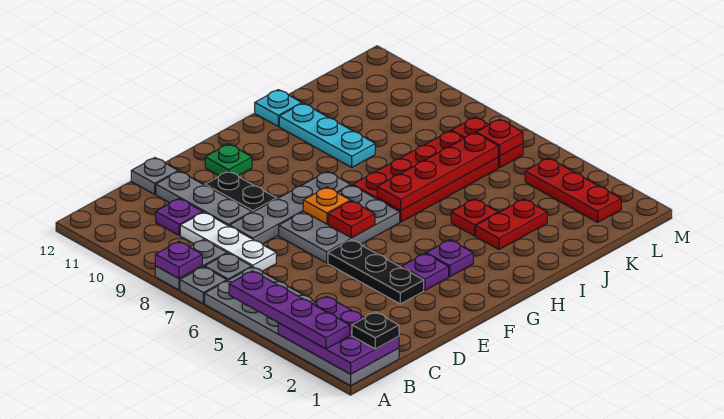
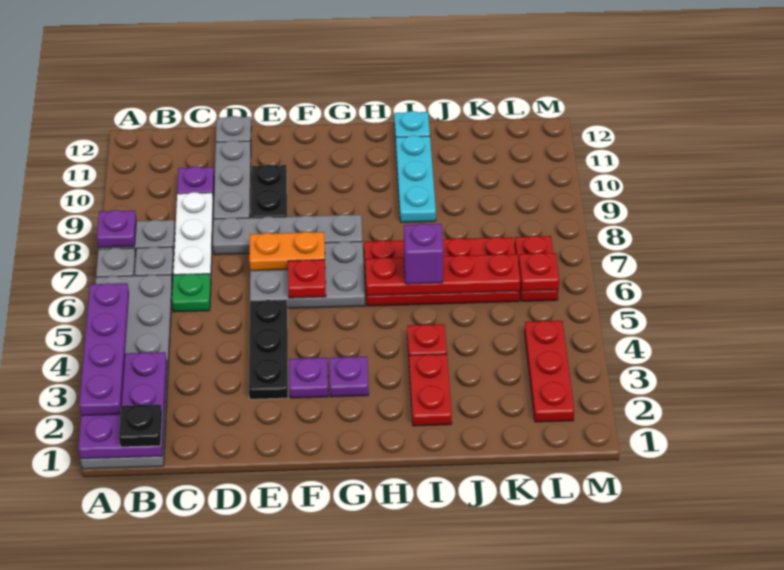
orange 1x1 plate [303,187,350,224] -> orange 1x2 plate [249,232,325,271]
green 1x1 plate [205,144,252,176] -> green 1x1 plate moved to [172,274,211,312]
red 1x2 plate [476,199,547,250] -> red 1x2 plate turned to [409,354,452,426]
none -> purple 1x1 brick [404,223,444,284]

